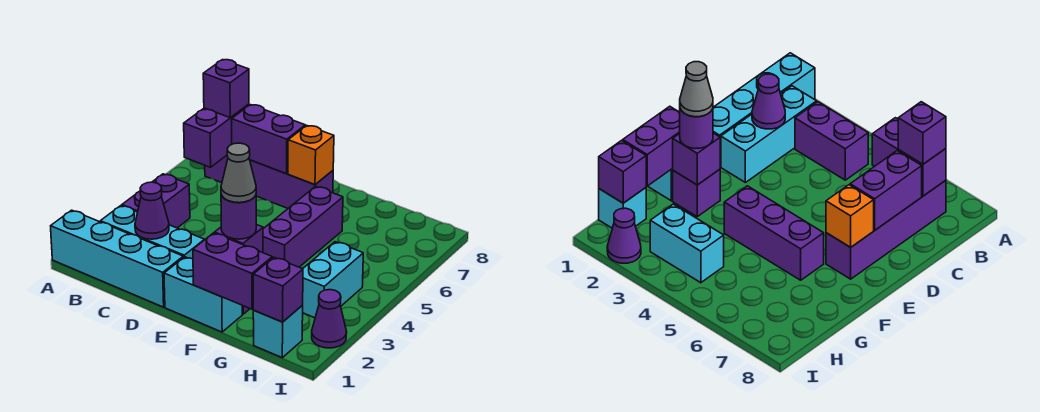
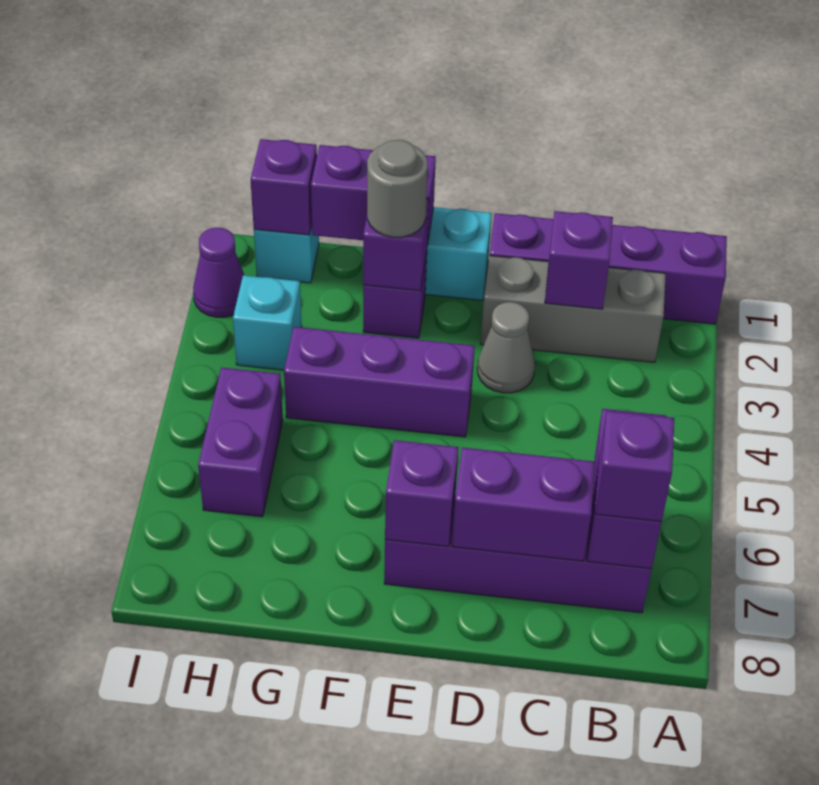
cyan 1x4 brick [51,210,183,307] -> purple 1x4 brick [489,213,727,324]
cyan 1x3 brick [100,206,205,259] -> grey 1x3 brick [480,256,666,363]
purple 1x2 brick [122,174,190,228] -> purple 1x2 brick moved to [198,367,283,517]
purple 1x1 cone [135,182,169,239] -> purple 1x1 brick [545,211,613,309]
orange 1x1 brick [288,126,334,185] -> purple 1x1 brick [385,440,459,547]
purple 1x1 round brick [221,195,256,239] -> grey 1x1 round brick [367,140,428,237]
grey 1x1 cone [221,143,256,203] -> grey 1x1 cone moved to [477,302,535,393]
purple 1x3 brick [263,186,343,267] -> purple 1x3 brick turned to [284,327,475,437]
cyan 1x2 brick [303,242,363,318] -> cyan 1x1 brick [233,275,302,370]

